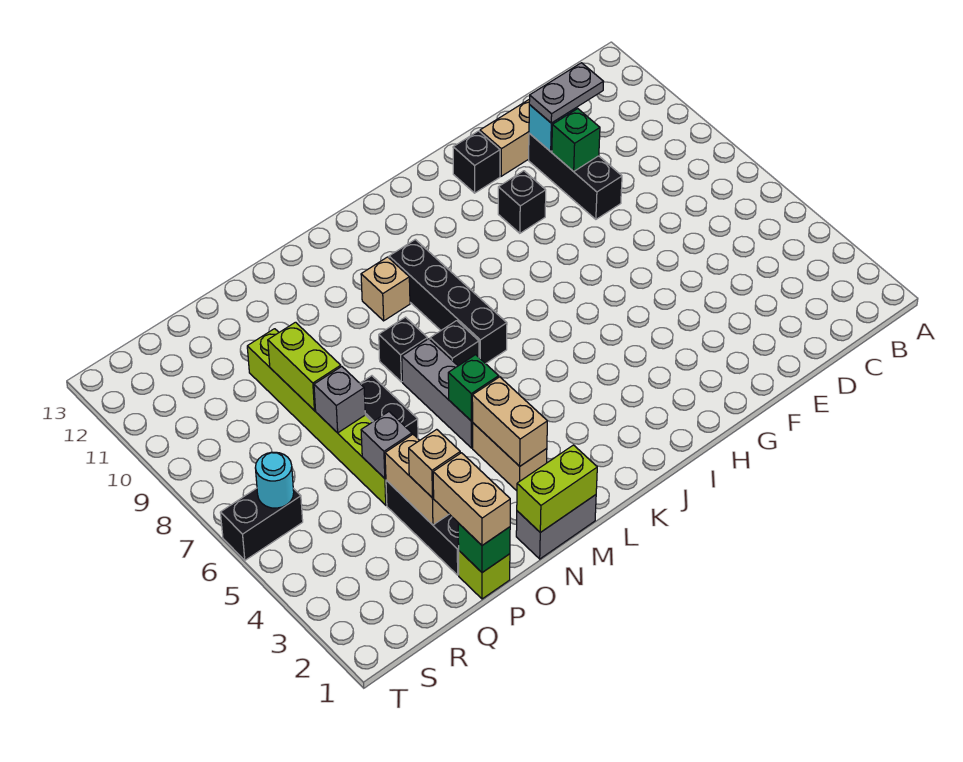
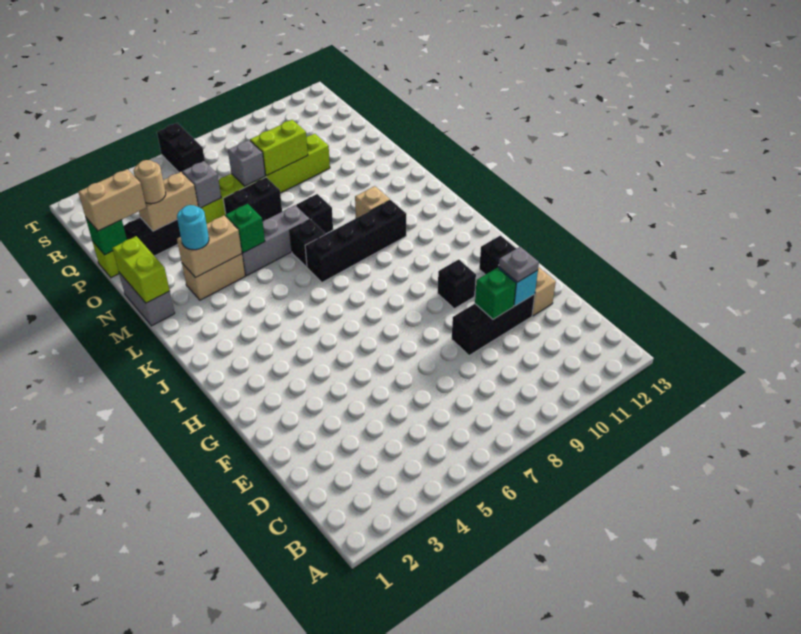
grey 1x2 plate [529,63,603,123] -> grey 1x1 plate [499,247,539,282]
tan 1x1 brick [409,429,460,498] -> tan 1x1 round brick [134,160,166,204]
cyan 1x1 round brick [255,452,294,508] -> cyan 1x1 round brick moved to [177,205,209,250]

